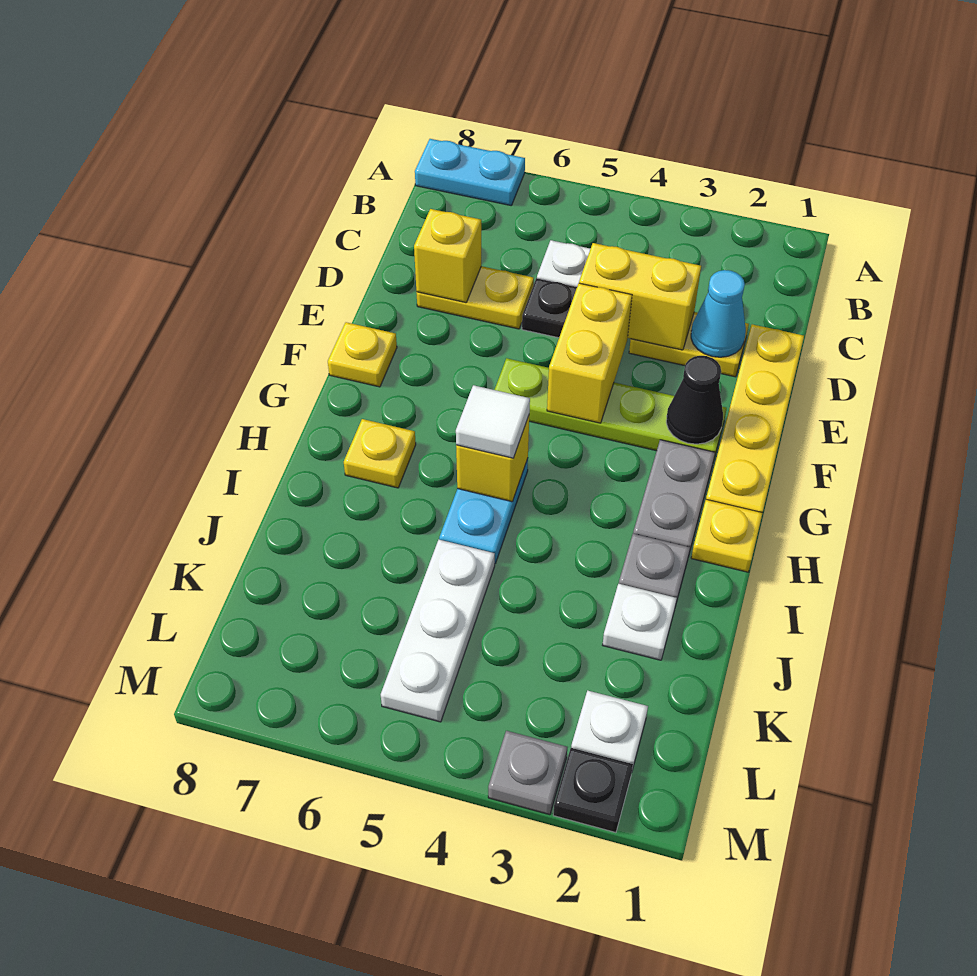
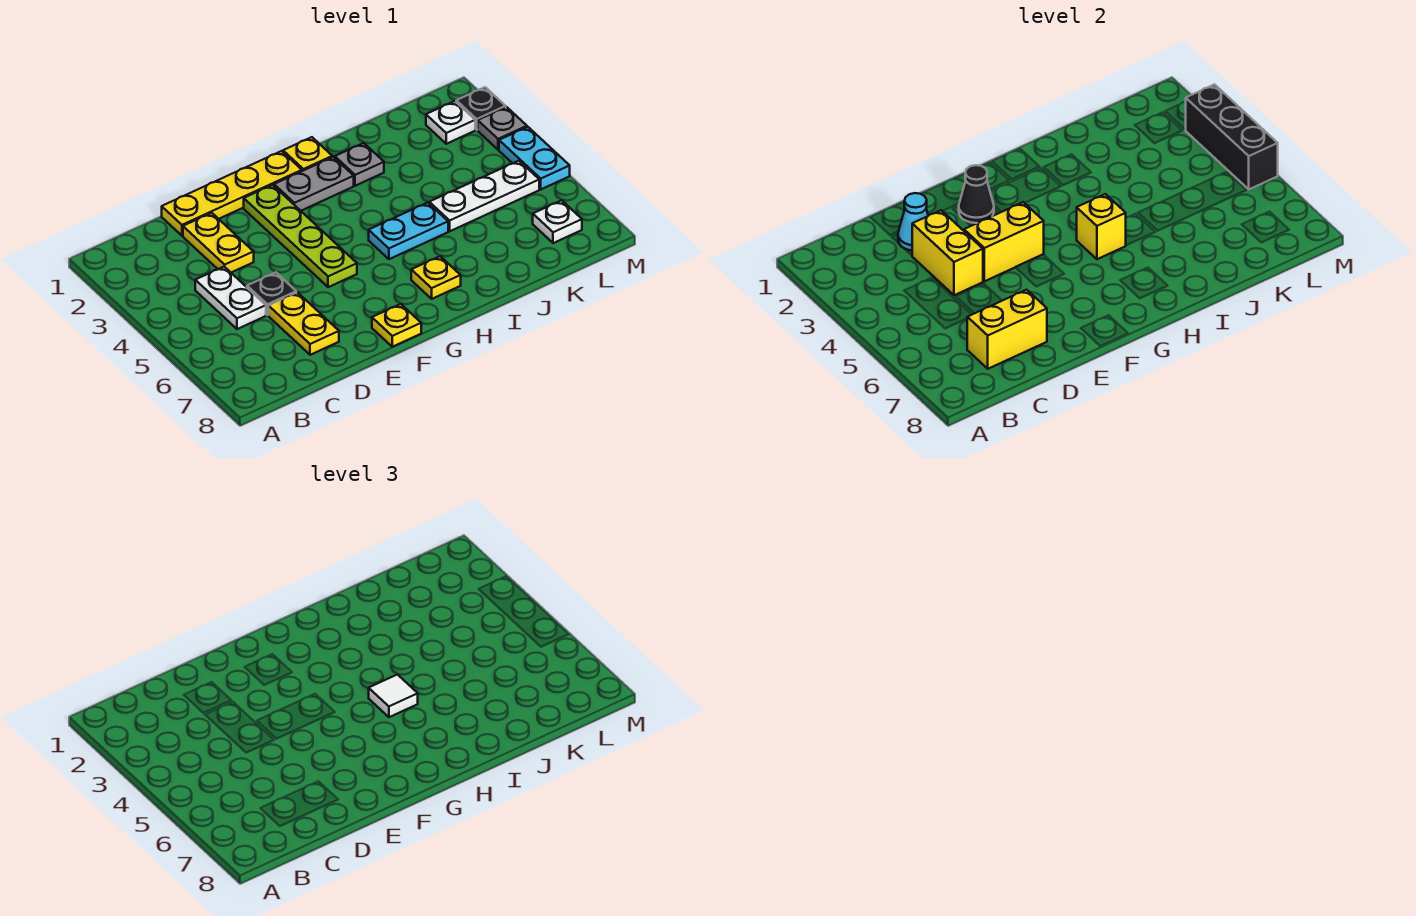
cyan 1x2 plate [415,139,525,205] -> cyan 1x2 plate moved to [499,127,570,189]
yellow 1x1 brick [414,209,481,303] -> yellow 1x2 brick [967,290,1047,369]
white 1x1 plate [603,584,677,660] -> white 1x1 plate moved to [533,200,582,243]
none -> black 1x3 brick [1186,85,1278,189]

